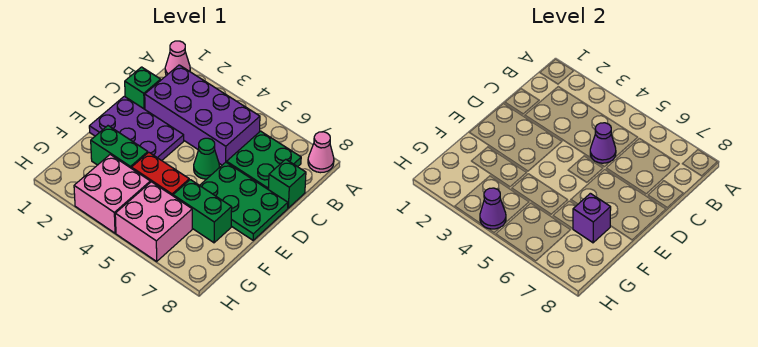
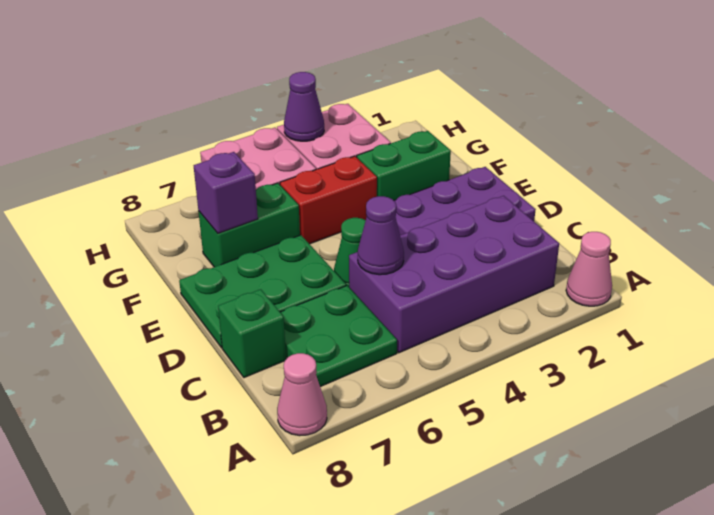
green 1x1 brick [125,67,161,109] -> none

